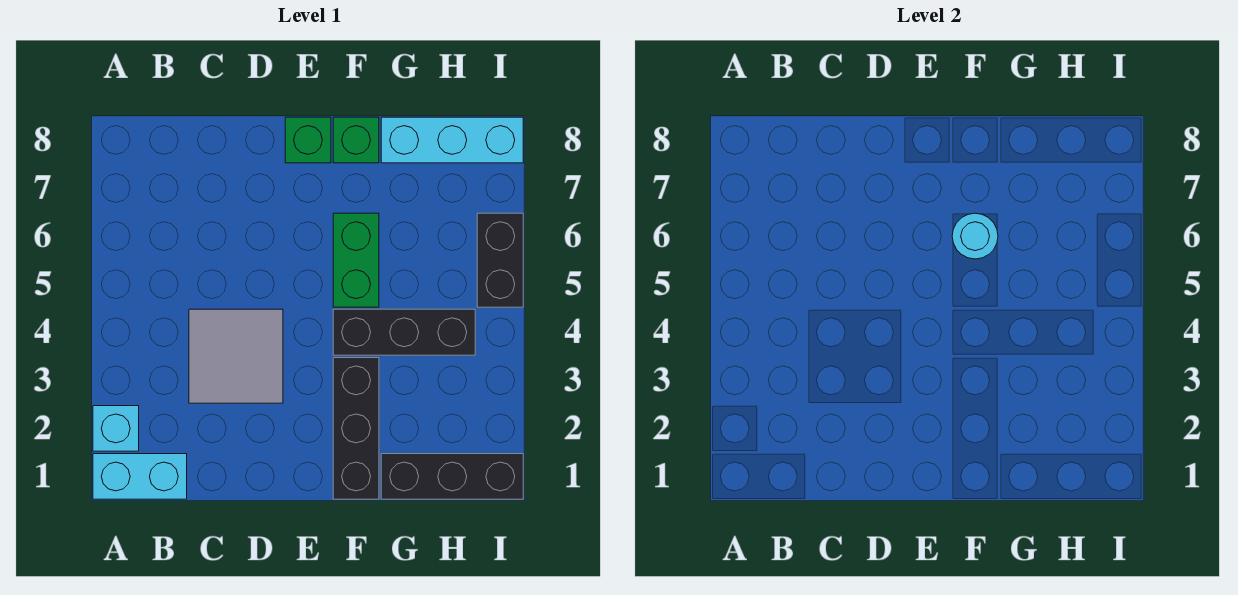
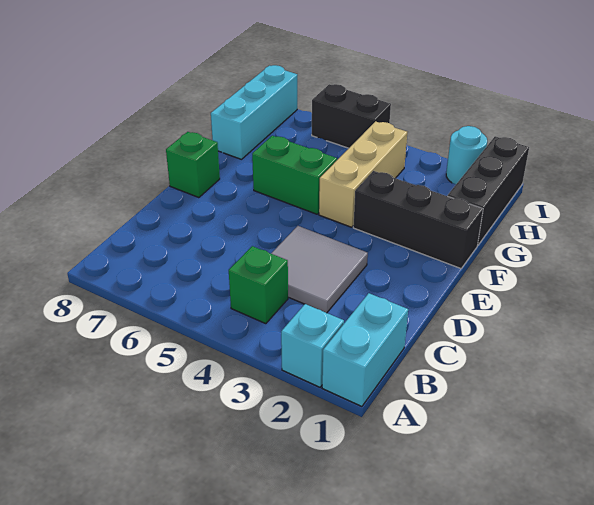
black 1x3 brick [333,309,475,355] -> tan 1x3 brick [319,121,407,227]
cyan 1x1 round brick [952,213,998,259] -> cyan 1x1 round brick moved to [446,126,487,184]
green 1x1 brick [333,117,379,163] -> green 1x1 brick moved to [229,246,288,324]

